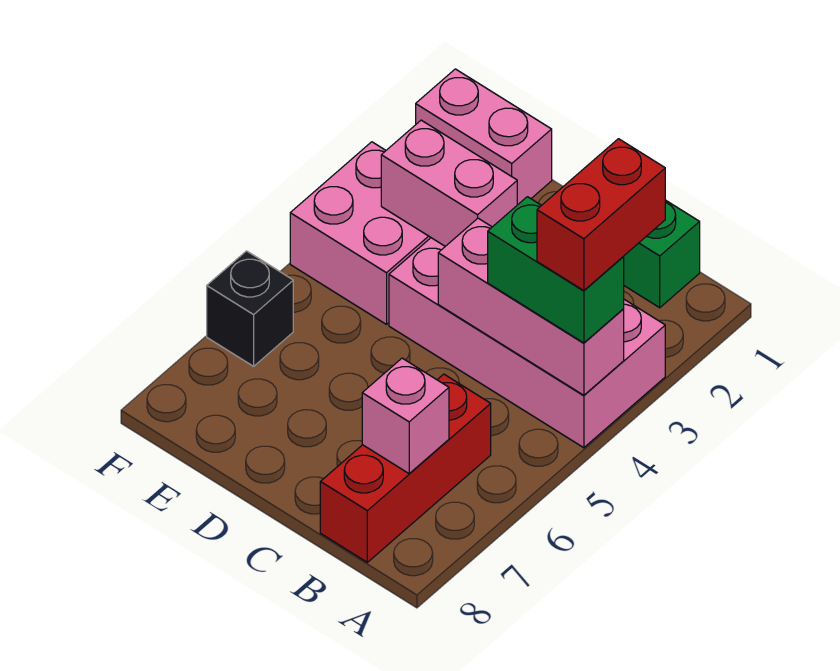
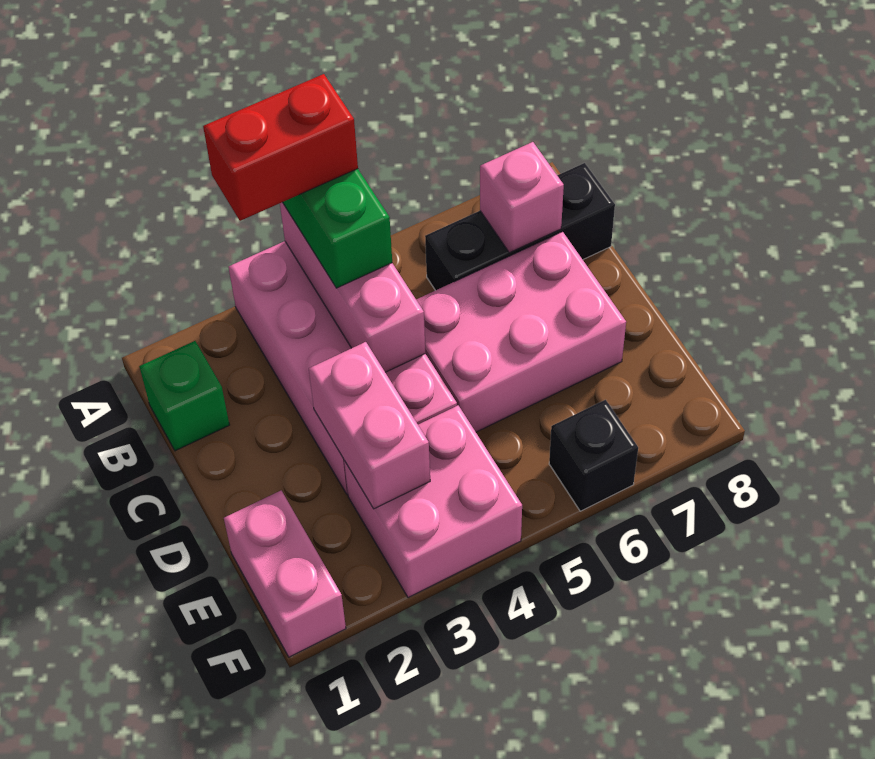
red 1x3 brick [320,374,491,562] -> black 1x3 brick [425,163,615,290]
none -> pink 2x3 brick [416,232,626,432]

